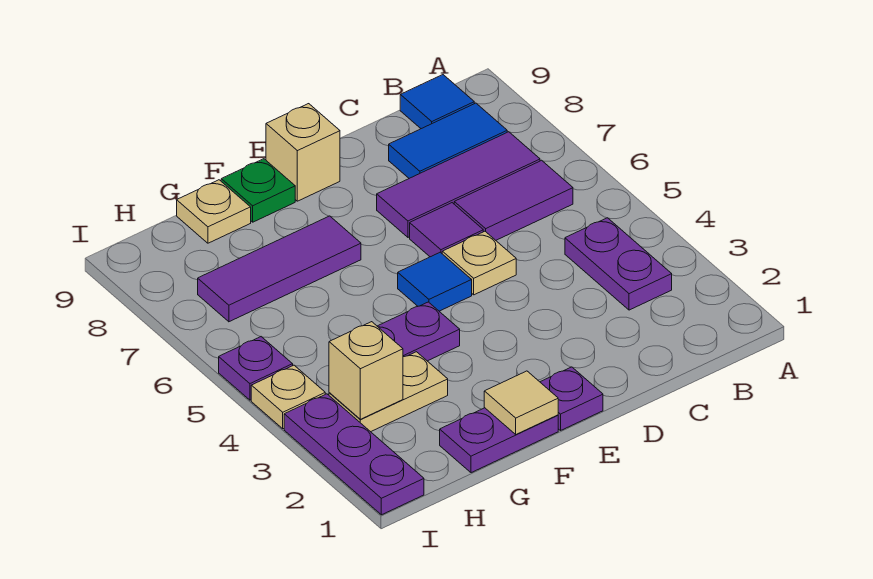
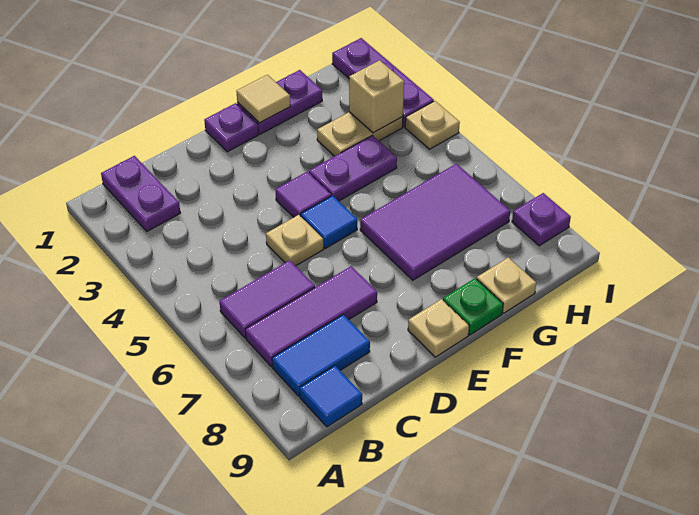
purple 1x2 plate [565,218,672,310] -> purple 1x2 plate moved to [101,156,180,231]
purple 1x1 tile [410,203,483,257] -> purple 1x1 tile moved to [275,172,331,217]
tan 1x1 brick [266,104,340,201] -> tan 1x1 plate [408,299,469,357]
purple 1x3 tile [198,216,361,322] -> purple 2x3 tile [360,164,510,280]
purple 1x1 plate [219,337,293,400] -> purple 1x1 plate moved to [512,193,571,246]

